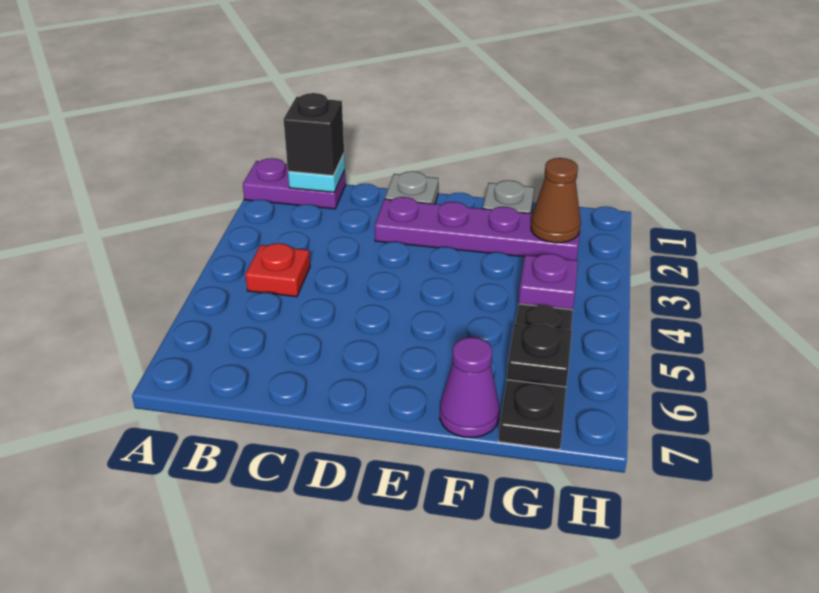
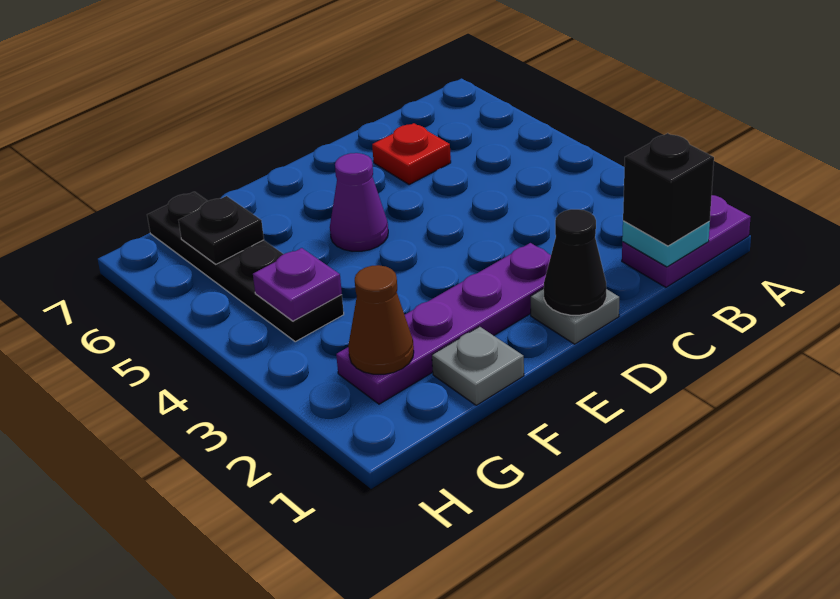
red 1x1 plate [245,243,310,297] -> red 1x1 plate moved to [372,123,451,185]
none -> black 1x1 cone [544,209,606,315]
purple 1x1 cone [440,337,499,437] -> purple 1x1 cone moved to [330,153,388,251]

